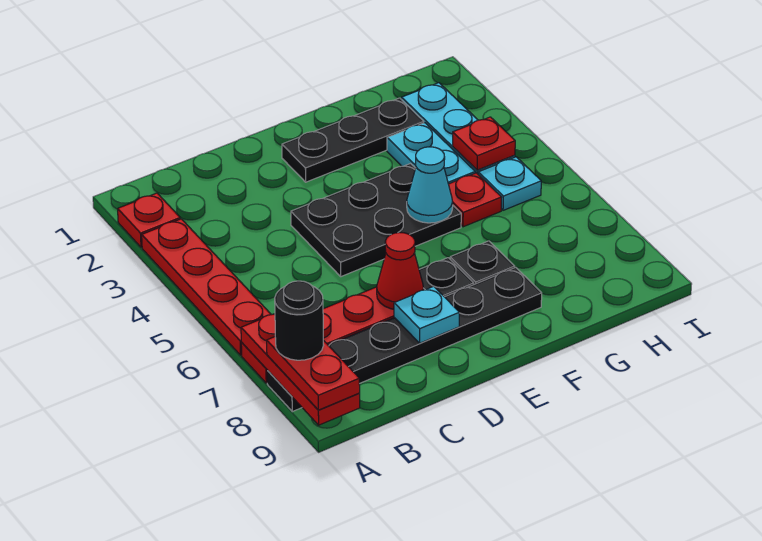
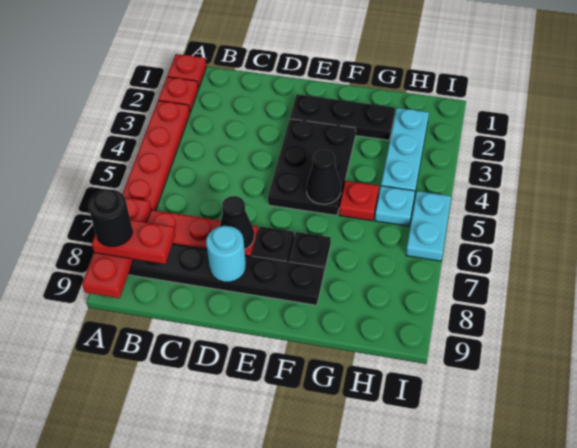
red 1x2 plate [267,337,360,410] -> red 1x2 plate turned to [92,220,175,264]
black 2x3 plate [291,164,461,277] -> black 2x3 plate turned to [268,119,356,215]
red 1x1 cone [377,232,424,309] -> black 1x1 cone [220,196,254,250]
cyan 1x1 plate [394,286,459,343] -> cyan 1x1 round brick [206,226,246,282]
cyan 1x1 cone [407,147,453,223] -> black 1x1 cone [307,150,341,204]
cyan 1x2 plate [387,123,475,184] -> cyan 1x2 plate moved to [406,191,451,261]
red 1x1 plate [453,117,515,170] -> red 1x1 plate moved to [167,54,207,89]

